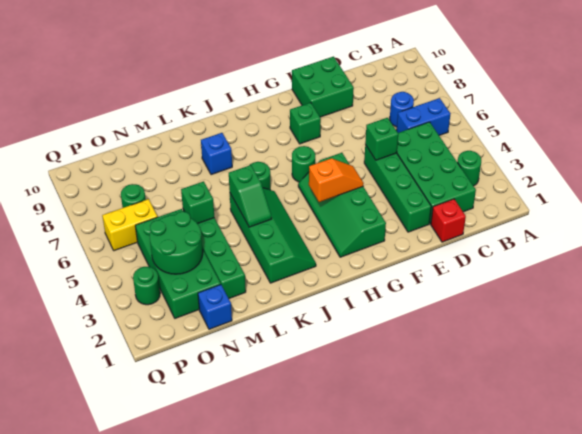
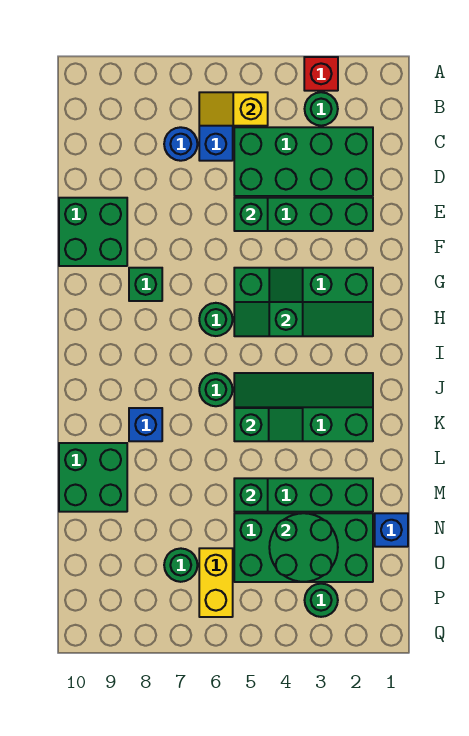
none -> yellow 1x2 slope [199,92,268,126]
red 1x1 brick [431,199,466,242] -> red 1x1 brick moved to [304,57,338,91]
orange 1x2 slope [309,158,364,202] -> green 1x2 slope [269,268,303,336]
none -> green 2x2 brick [59,443,127,512]

